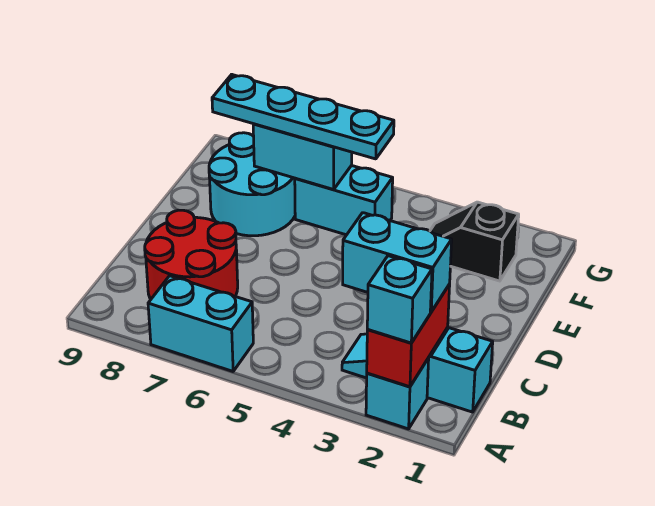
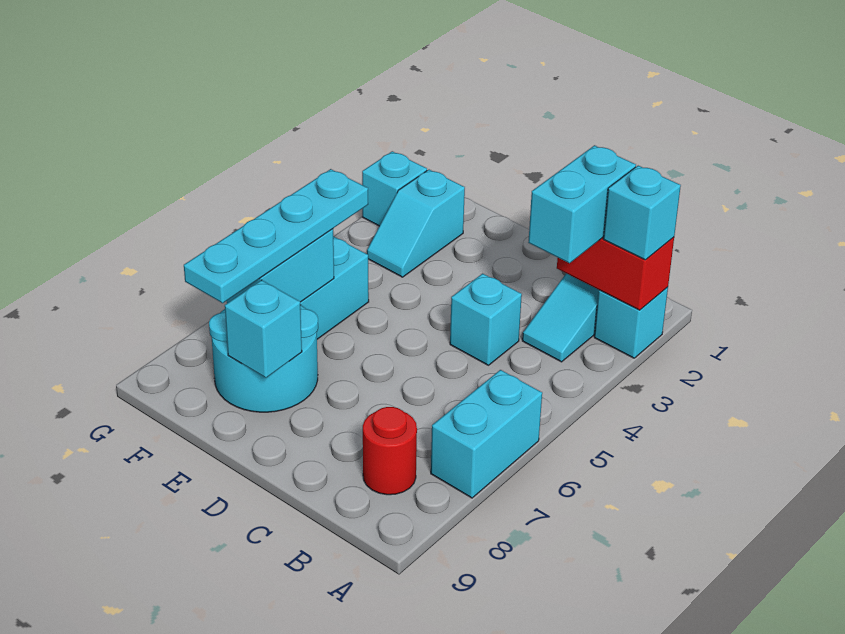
red 2x2 round brick [145,210,238,299] -> red 1x1 round brick [363,407,417,495]
none -> cyan 1x1 brick [450,274,522,365]
none -> cyan 1x1 brick [225,280,302,378]
black 1x2 slope [430,202,519,281] -> cyan 1x2 slope [367,170,465,277]
none -> cyan 1x1 brick [362,151,427,226]

